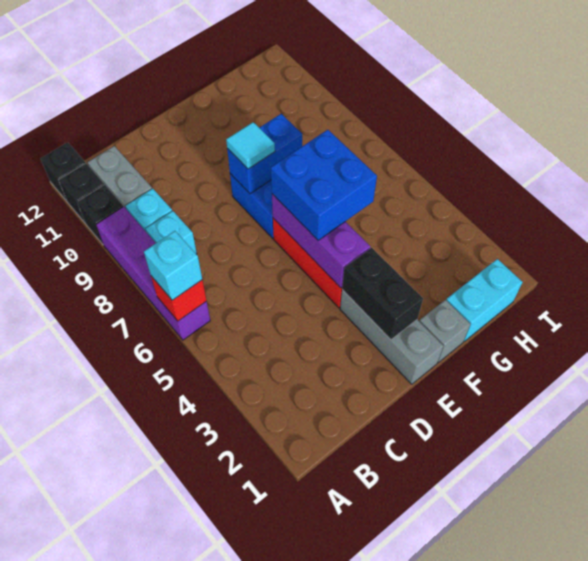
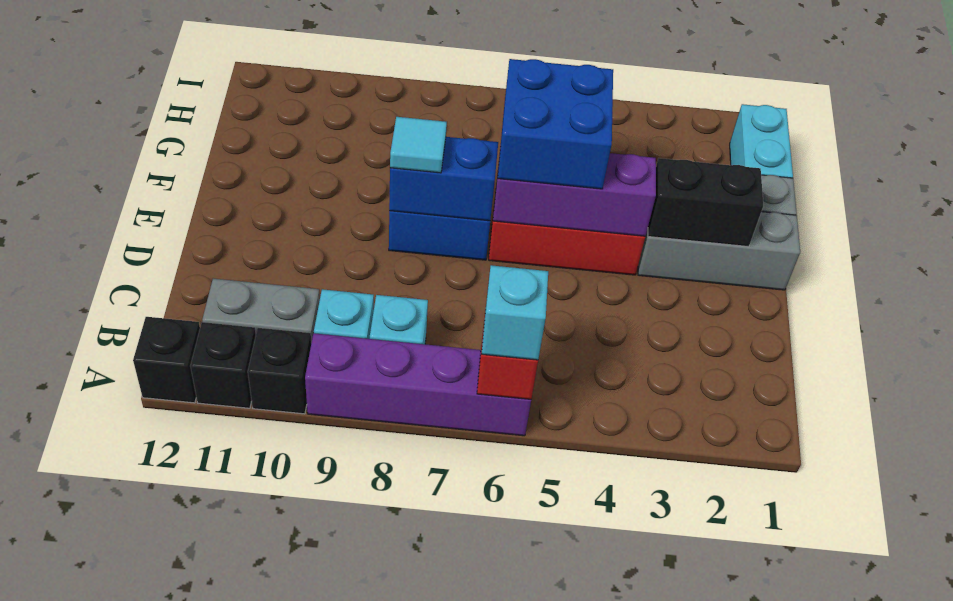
blue 1x2 brick [227,114,302,194] -> blue 1x2 brick turned to [389,137,498,221]

